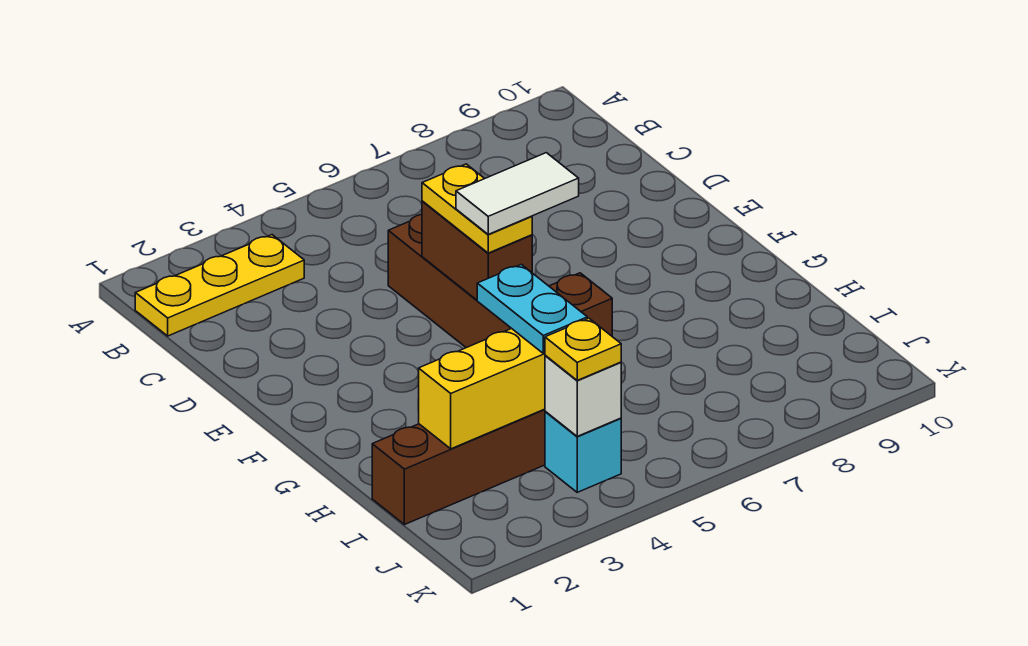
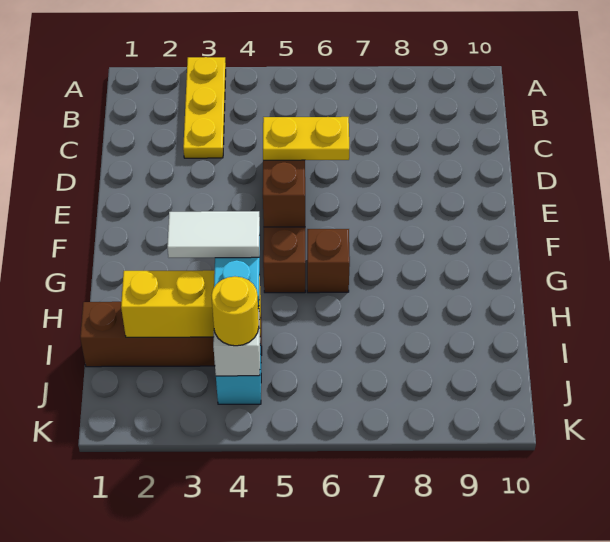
yellow 1x3 plate [135,235,304,336] -> yellow 1x3 plate turned to [183,57,226,158]
yellow 1x2 plate [422,164,532,253] -> yellow 1x2 plate turned to [263,117,349,160]
white 1x2 tile [456,153,579,234] -> white 1x2 tile moved to [167,211,260,258]
yellow 1x1 plate [545,318,621,380] -> yellow 1x1 round brick [212,277,259,346]

